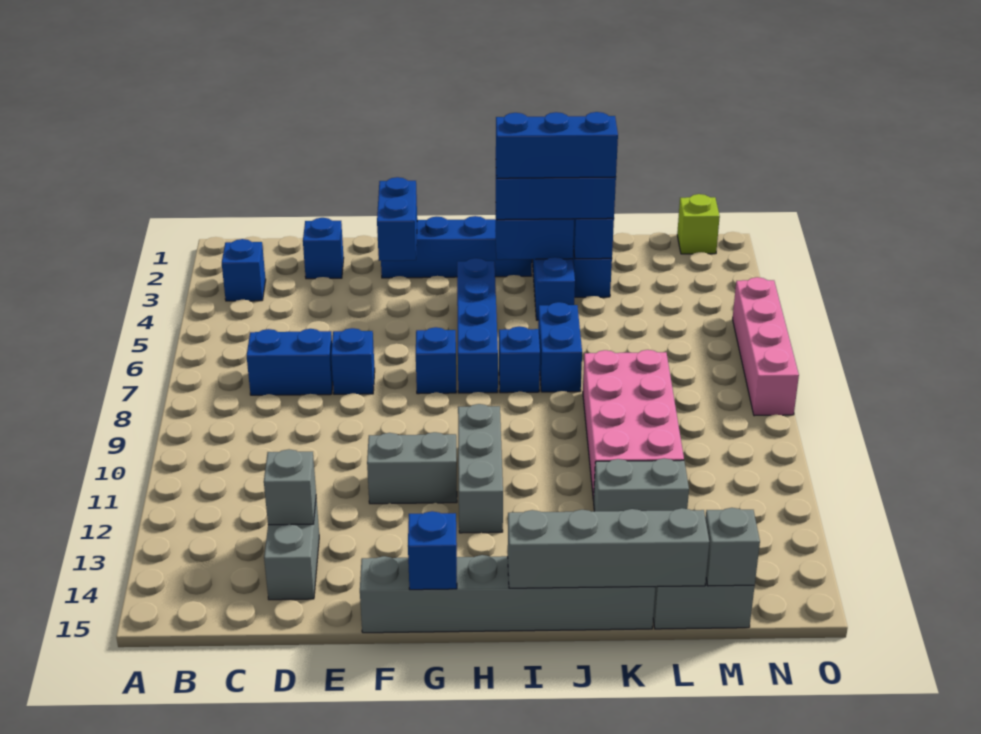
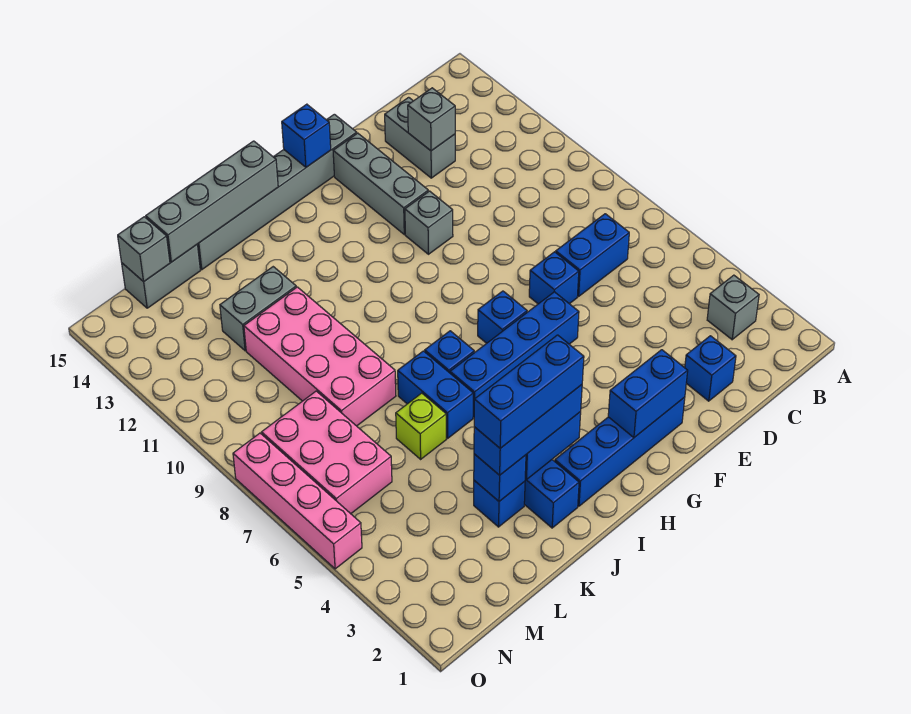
blue 1x1 brick [222,239,266,301] -> grey 1x1 brick [707,275,759,340]
blue 1x2 brick [377,177,417,261] -> blue 1x2 brick turned to [608,350,688,438]
grey 1x2 brick [367,432,457,504] -> grey 1x1 brick [405,191,453,254]
blue 1x4 brick [457,258,498,393] -> blue 1x4 brick turned to [450,292,579,417]
grey 1x3 brick [458,404,503,533] -> grey 1x3 brick moved to [333,133,428,234]
none -> pink 2x3 brick [262,391,392,514]
lime 1x1 brick [677,194,720,254] -> lime 1x1 brick moved to [396,393,446,459]

